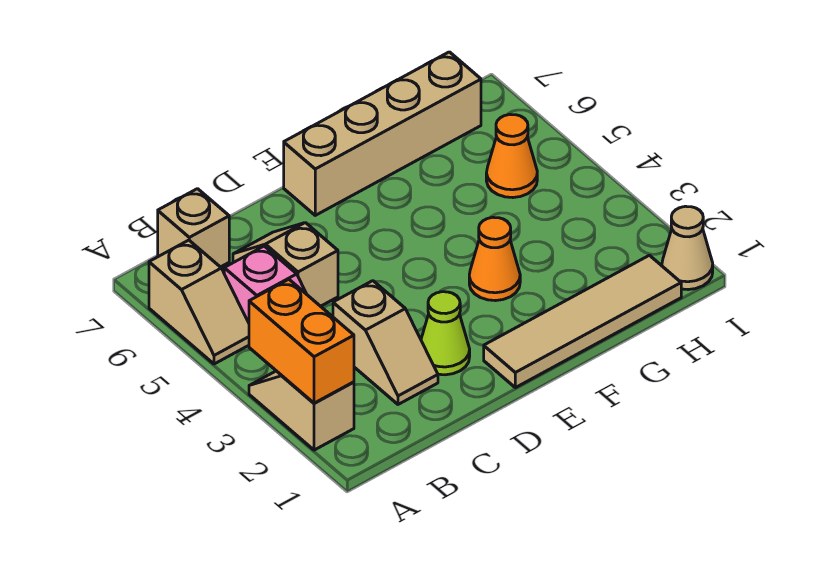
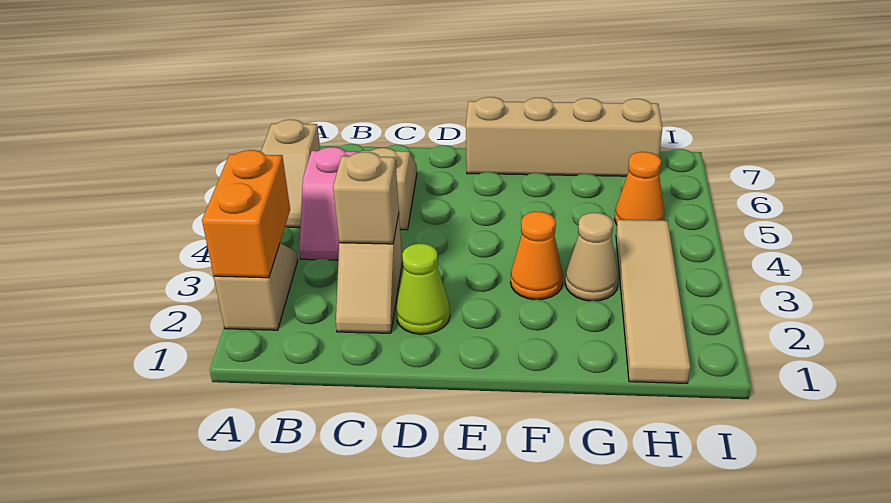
tan 1x1 brick [158,189,229,267] -> tan 1x1 brick moved to [333,152,399,244]
tan 1x4 tile [484,255,681,388] -> tan 1x4 tile turned to [616,220,690,383]
tan 1x1 cone [662,206,713,290] -> tan 1x1 cone moved to [565,213,618,301]

